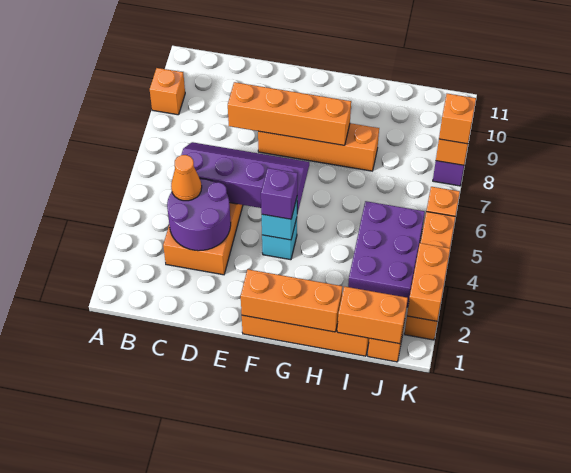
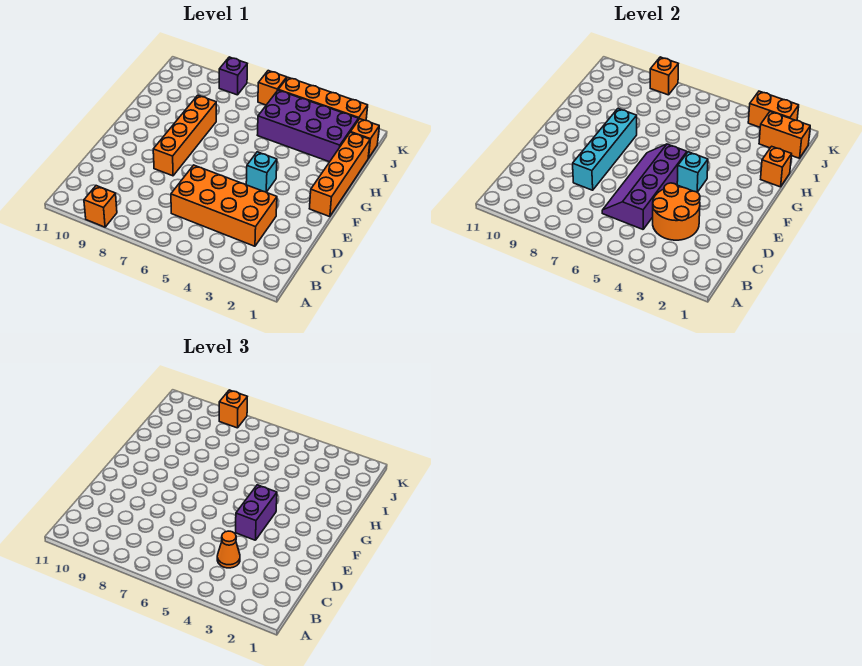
purple 2x2 round brick [167,179,231,251] -> orange 2x2 round brick [653,183,700,240]
orange 1x4 brick [228,82,351,145] -> cyan 1x4 brick [573,109,637,190]
orange 1x3 brick [241,269,343,332] -> orange 1x1 brick [761,146,792,187]
purple 1x1 brick [261,168,298,219] -> purple 1x2 brick [236,485,277,540]
orange 1x2 brick [337,286,408,344] -> orange 1x2 brick turned to [759,112,810,158]
purple 2x3 brick [348,201,425,307] -> purple 2x4 brick [258,90,358,162]

